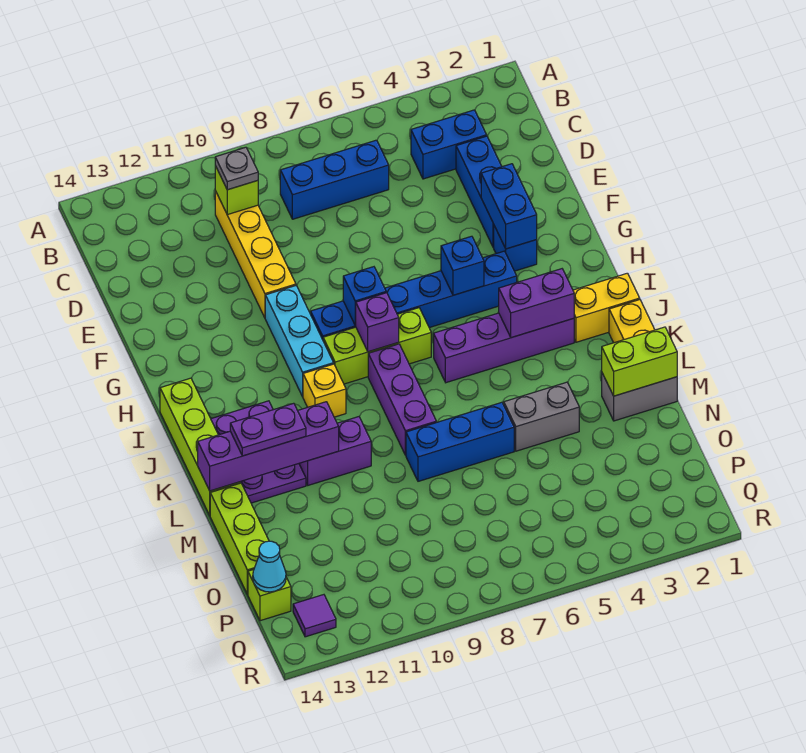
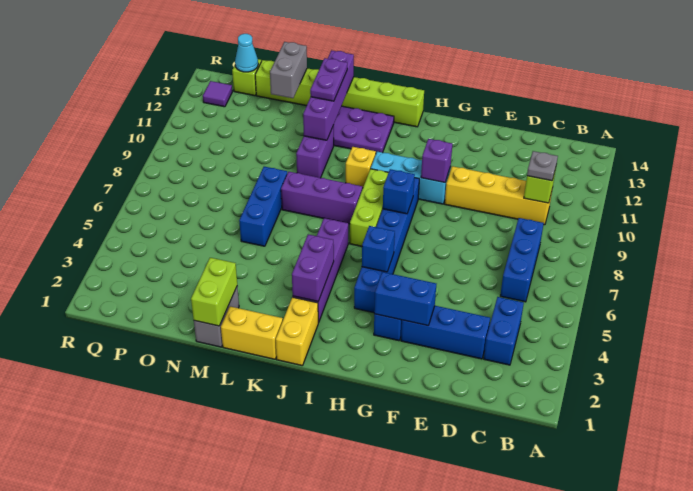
purple 1x1 brick [355,293,399,352] -> purple 1x1 brick moved to [421,139,452,182]
grey 1x2 brick [504,382,579,451] -> grey 1x2 brick moved to [270,42,307,98]

